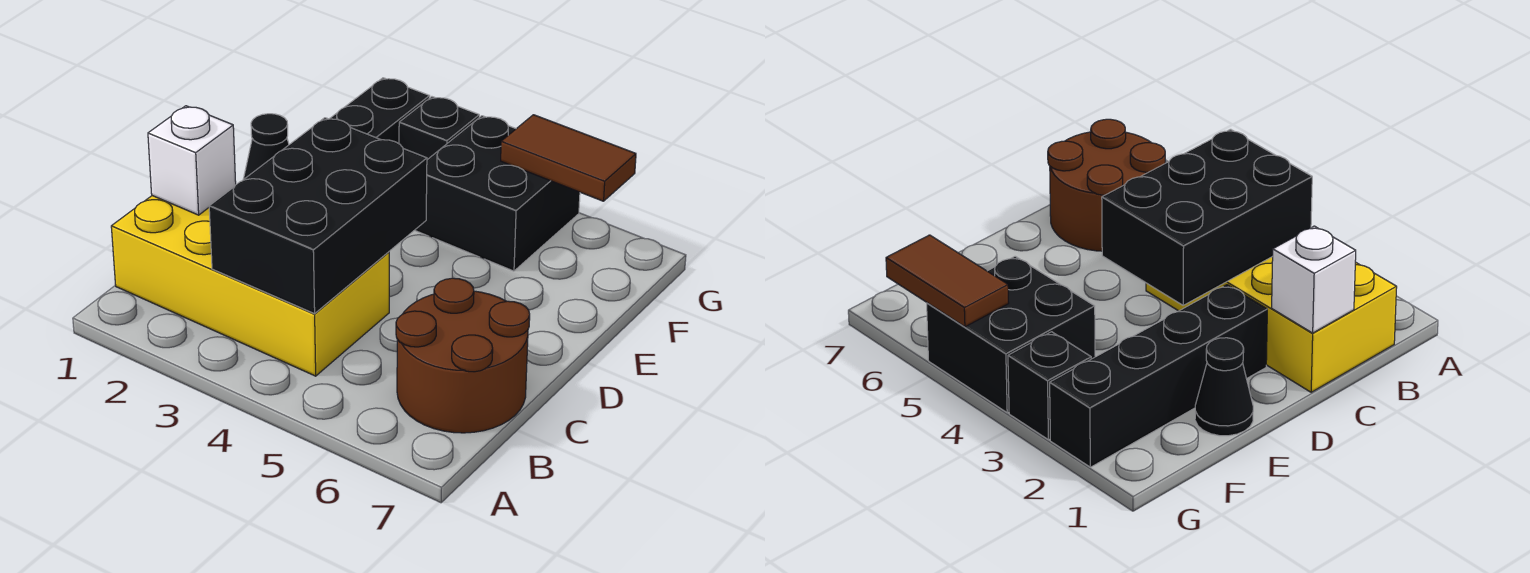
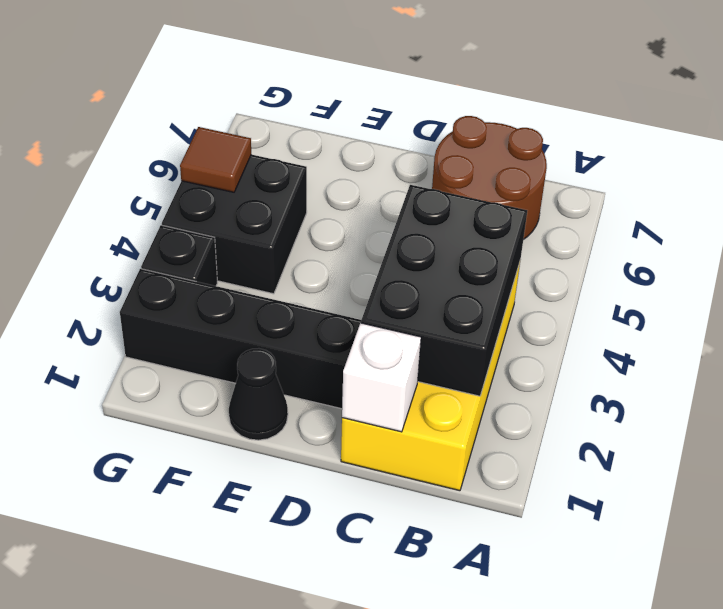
black 2x3 brick [209,118,427,314] -> black 2x3 brick turned to [361,185,527,396]
brown 1x2 tile [501,115,636,201] -> brown 1x1 tile [180,127,251,192]

